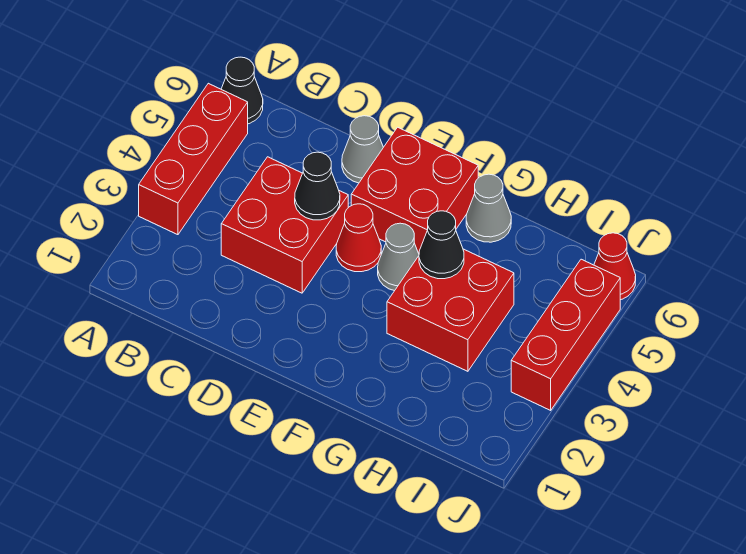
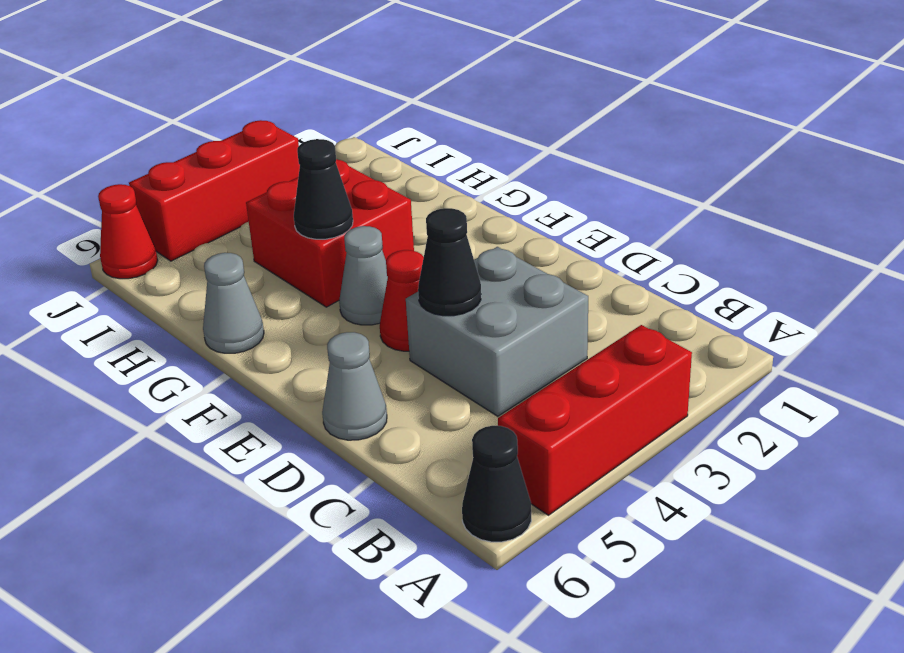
red 2x2 brick [221,157,348,293] -> grey 2x2 brick [406,247,588,416]
red 2x2 brick [351,127,478,253] -> none

